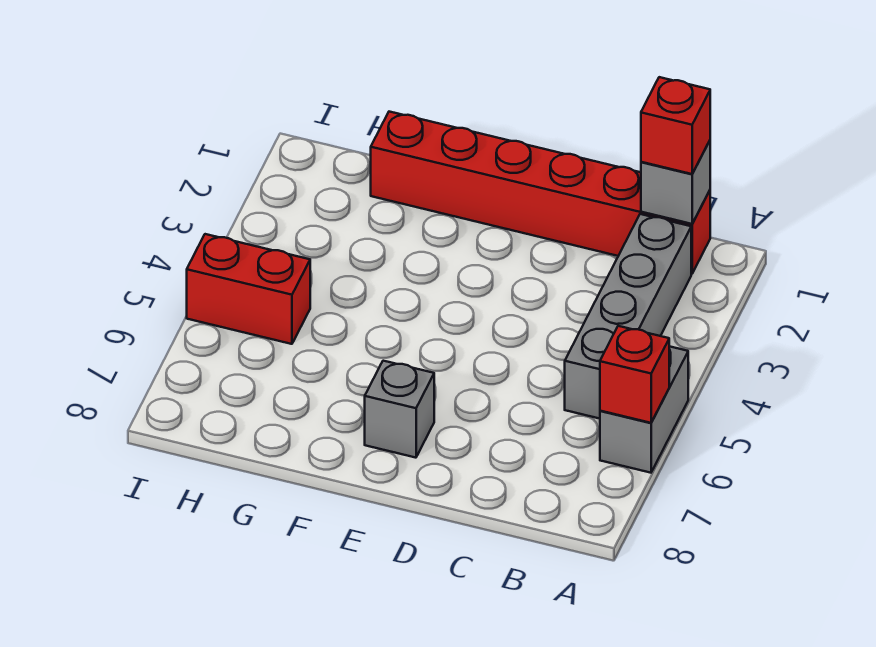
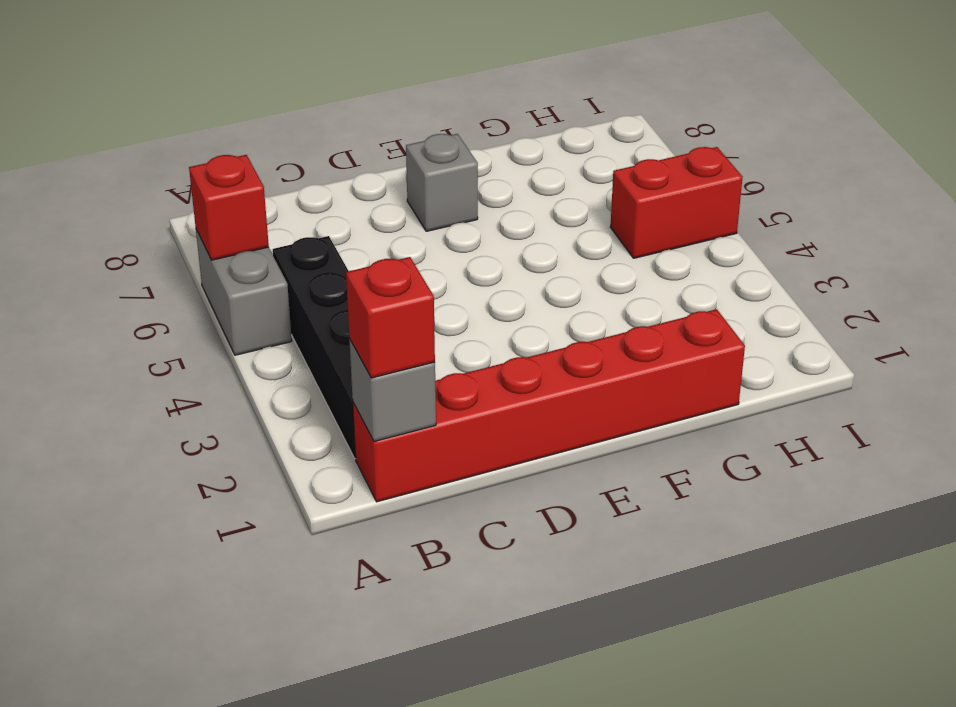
grey 1x4 brick [565,214,691,419] -> black 1x4 brick [273,236,356,459]

